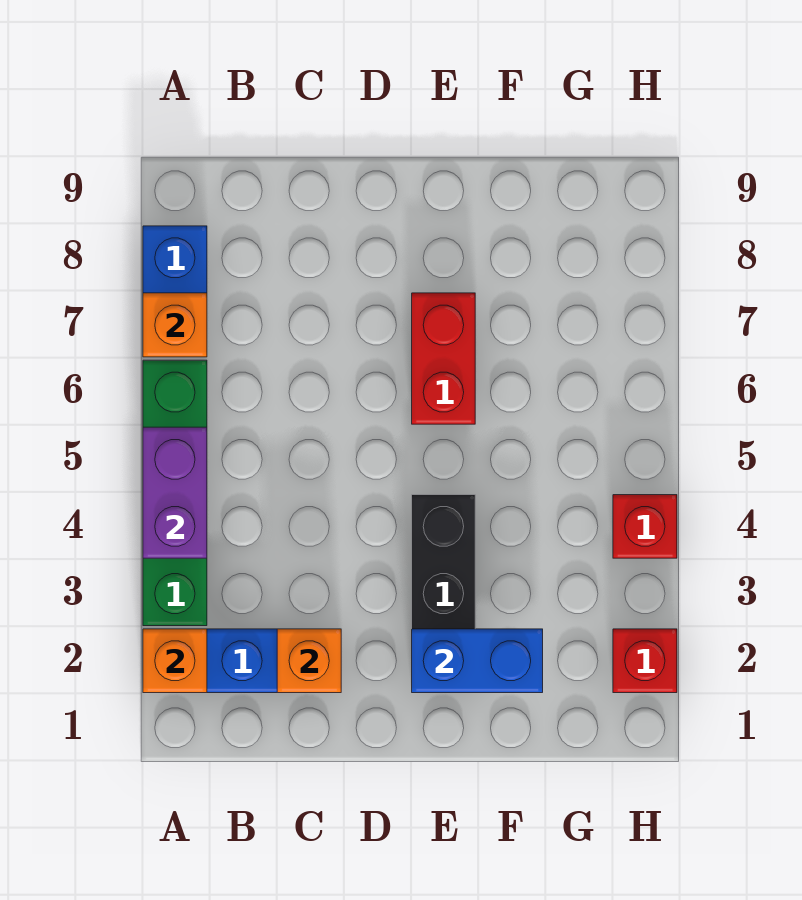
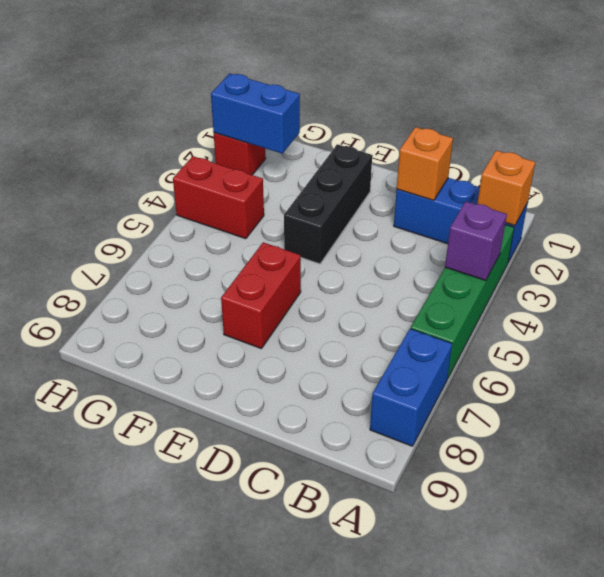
purple 1x2 brick [143,427,207,558] -> purple 1x1 brick [445,202,507,280]
orange 1x1 brick [143,293,207,357] -> none
blue 1x2 brick [412,629,543,693] -> blue 1x2 brick moved to [211,73,300,154]
red 1x1 brick [613,495,677,558] -> red 1x2 brick [173,156,264,239]

